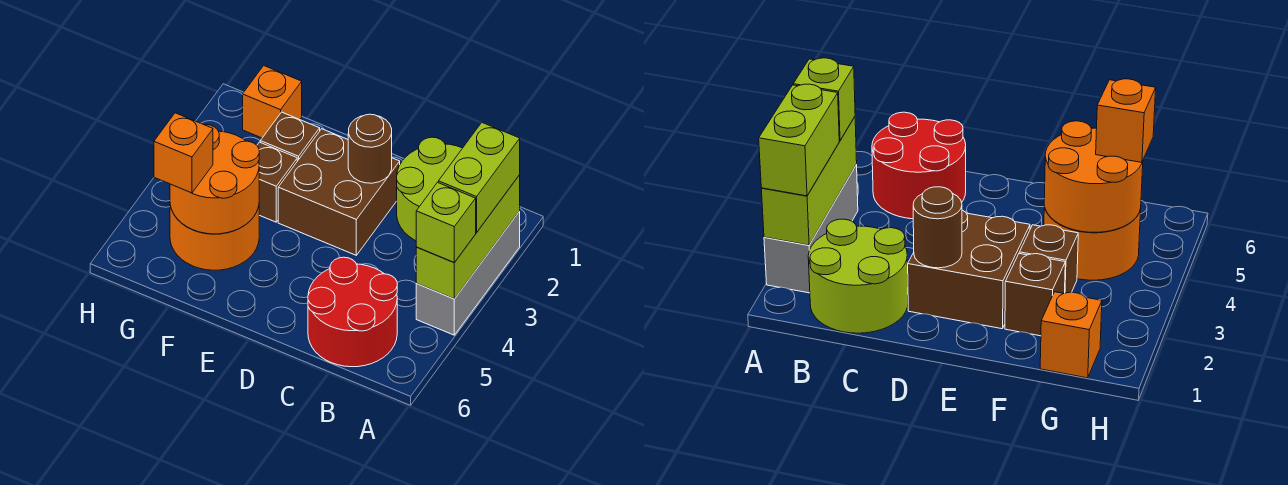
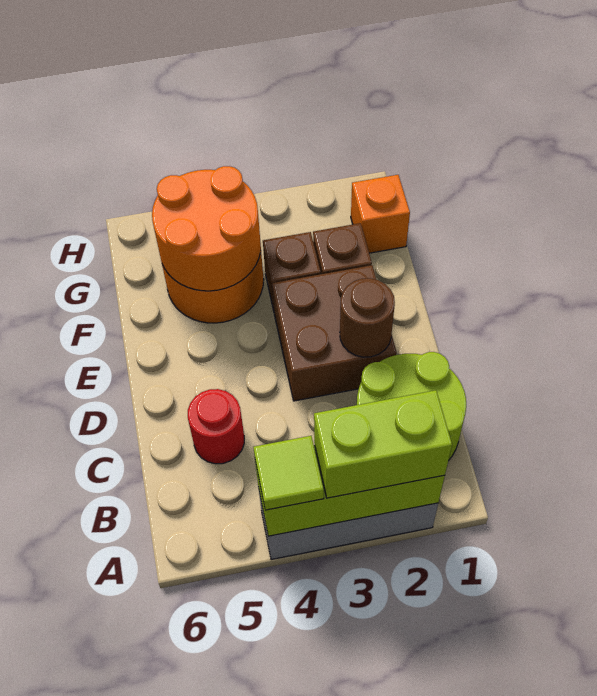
lime 1x1 brick [416,182,476,262] -> lime 1x1 tile [253,436,324,510]
red 2x2 round brick [308,257,397,367] -> red 1x1 round brick [188,389,244,464]
orange 1x1 brick [154,113,213,193] -> none

